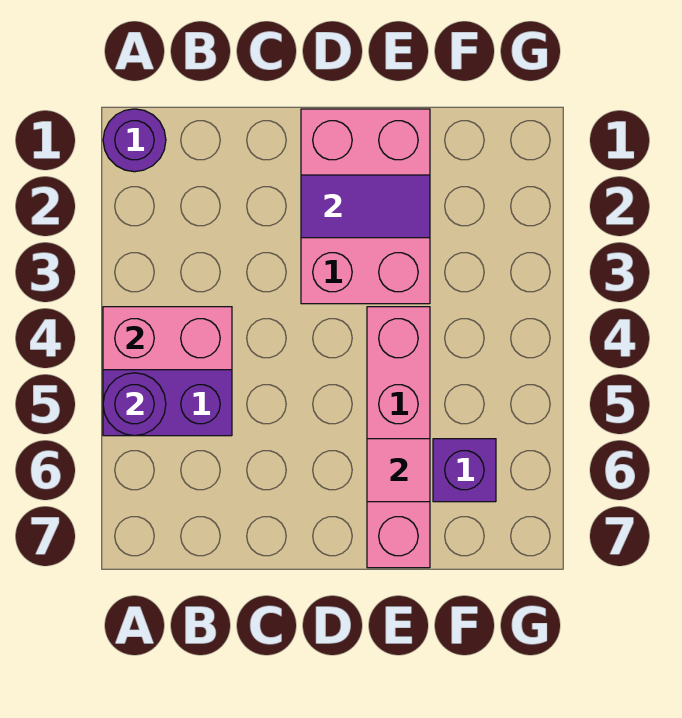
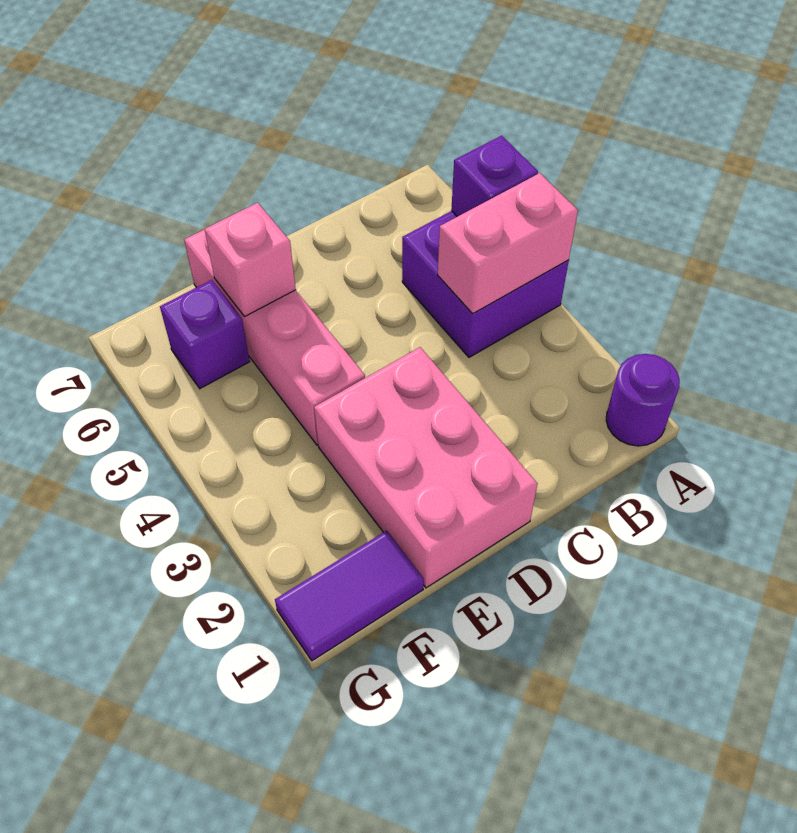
purple 1x1 round brick [103,373,166,436] -> purple 1x1 brick [451,136,538,217]
purple 1x2 tile [301,175,430,238] -> purple 1x2 tile moved to [275,531,424,661]
pink 1x1 tile [367,439,430,502] -> pink 1x1 brick [205,203,296,317]

